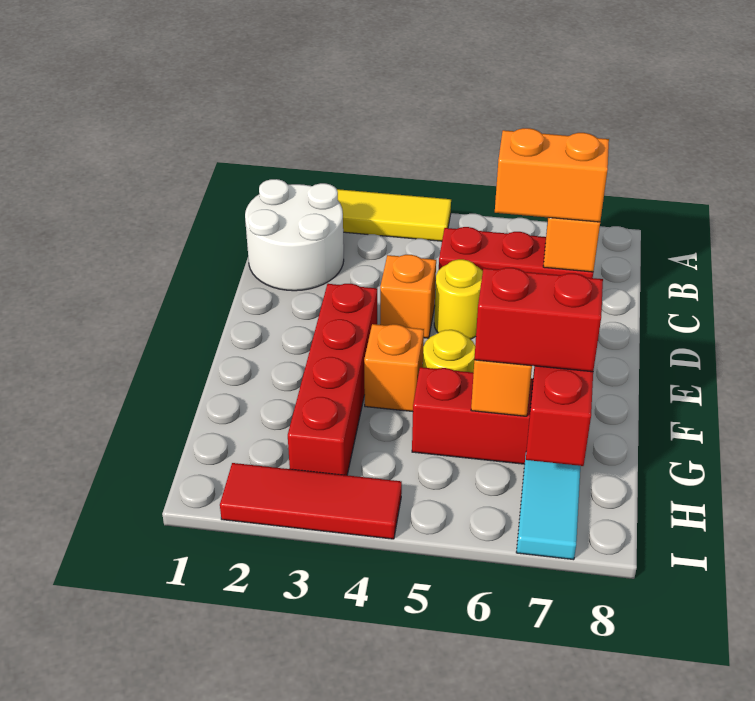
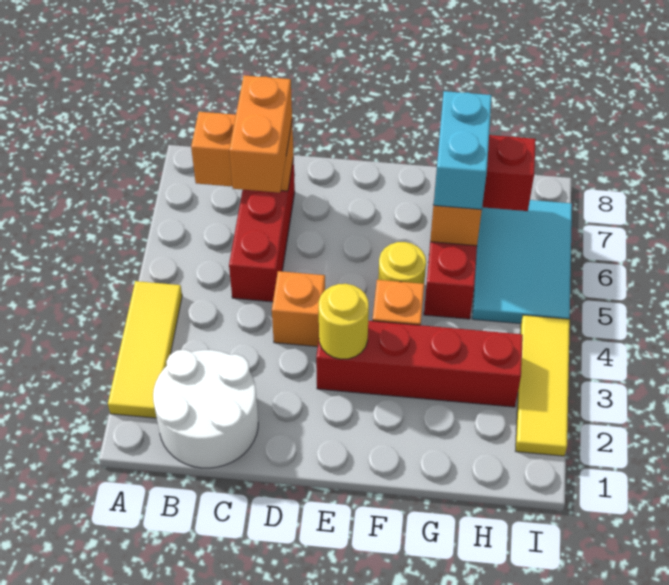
yellow 1x1 round brick [434,259,483,339] -> yellow 1x1 round brick moved to [319,284,369,359]
red 1x2 brick [474,268,603,372] -> cyan 1x2 brick [434,91,492,209]
cyan 1x2 tile [516,456,580,560] -> cyan 2x3 tile [472,200,572,324]
red 1x3 tile [220,463,402,539] -> yellow 1x3 tile [516,315,570,456]

